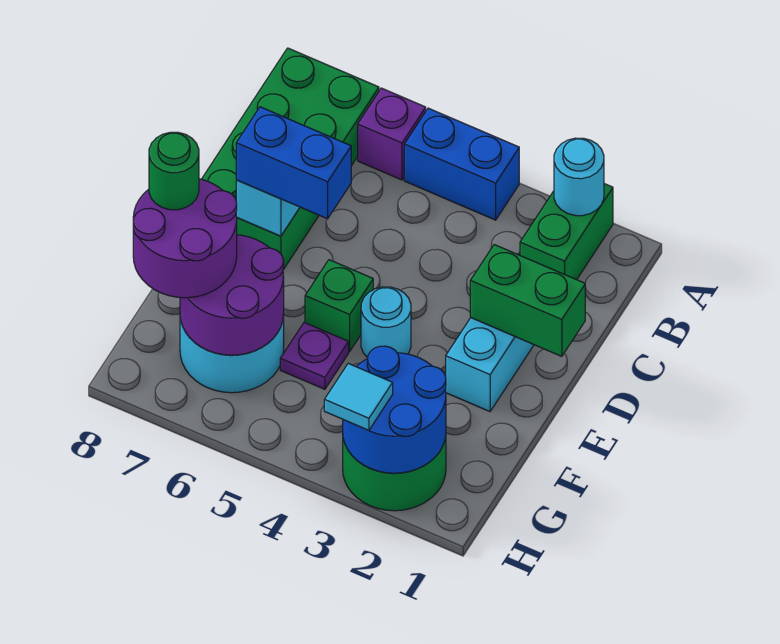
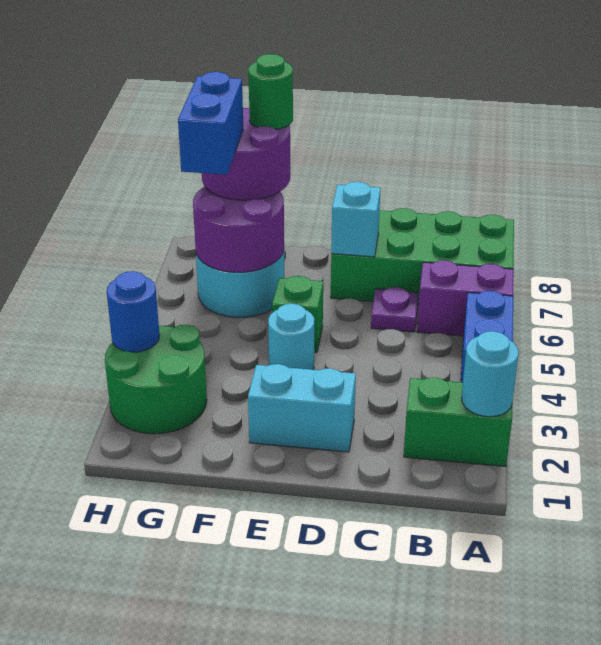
purple 1x1 brick [358,88,426,180] -> purple 1x2 brick [417,260,514,336]
green 1x2 brick [470,245,585,356] -> none
blue 1x2 brick [236,107,351,219] -> blue 1x2 brick moved to [178,72,243,175]
purple 1x1 plate [280,323,349,389] -> purple 1x1 plate moved to [371,287,418,332]
blue 2x2 round brick [343,346,446,473] -> blue 1x1 round brick [107,271,160,352]
cyan 1x1 tile [324,364,393,430] -> none

